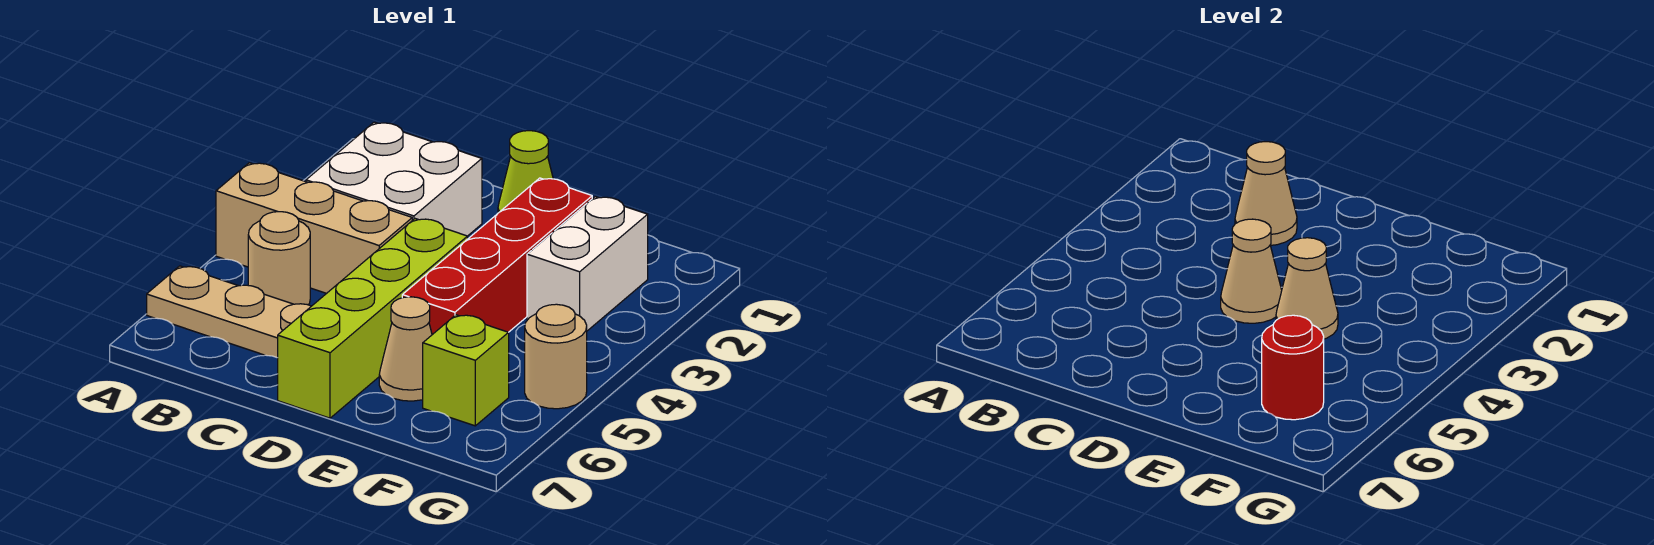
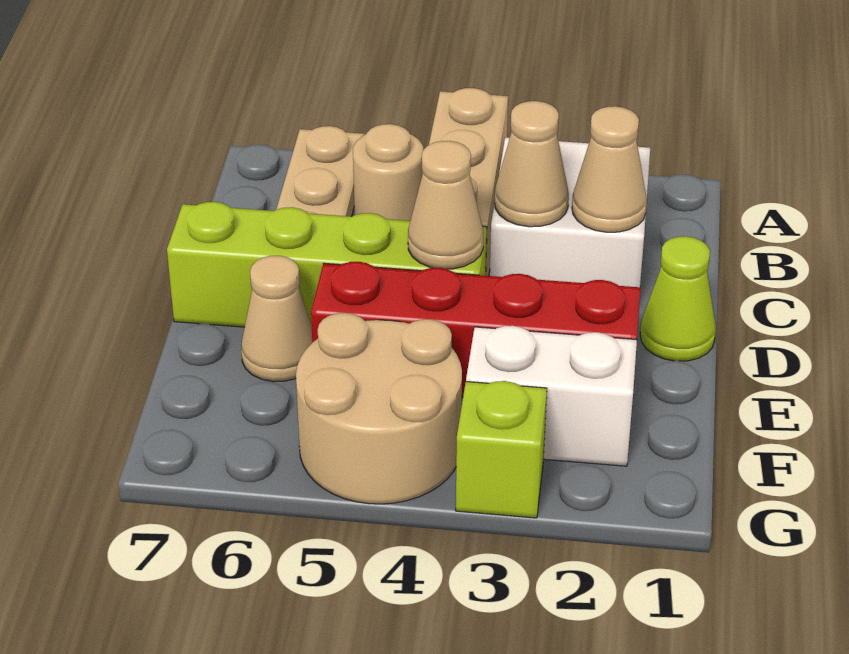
tan 1x1 cone [1276,238,1338,339] -> tan 1x1 cone moved to [495,101,569,227]
lime 1x1 brick [423,315,509,426] -> lime 1x1 brick moved to [456,381,547,518]
red 1x1 round brick [1262,315,1324,420] -> none
tan 1x1 round brick [525,304,587,409] -> tan 2x2 round brick [296,313,462,504]

